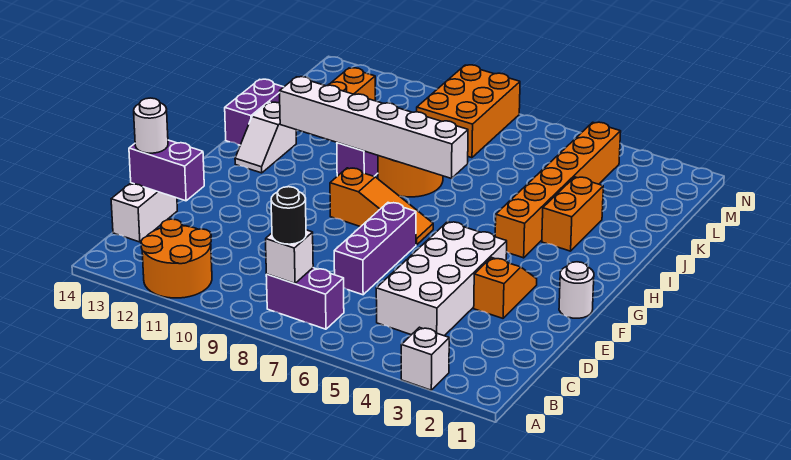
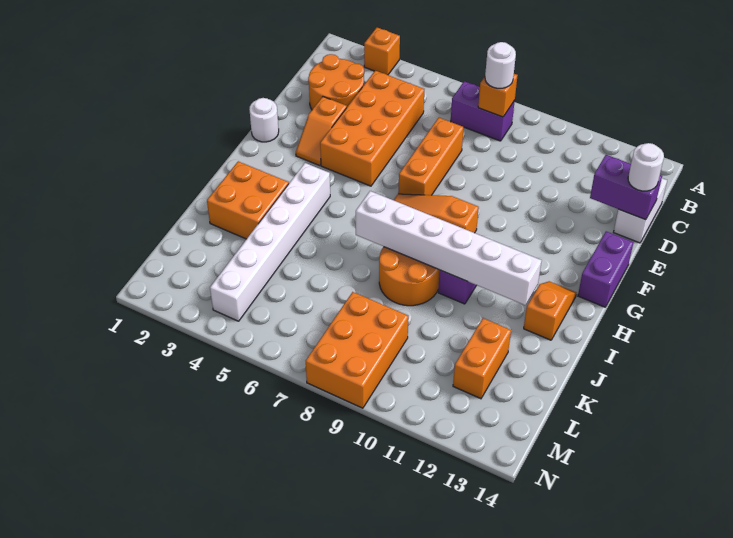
white 1x1 brick [401,327,449,390] -> orange 1x1 brick [364,28,400,75]
orange 2x2 round brick [141,219,212,298] -> orange 2x2 round brick moved to [308,54,364,109]
white 1x1 brick [266,230,313,284] -> orange 1x1 brick [478,74,518,117]
black 1x1 round brick [271,187,306,244] -> white 1x1 round brick [485,42,516,88]
white 2x4 brick [376,222,507,336] -> orange 2x4 brick [320,71,424,186]
purple 1x3 brick [334,203,416,295] -> orange 1x3 brick [398,118,464,195]
orange 1x6 brick [495,122,621,258] -> white 1x6 brick [210,163,330,321]
white 1x2 slope [235,102,296,173] -> orange 1x2 slope [524,281,576,340]
orange 1x2 brick [542,177,603,251] -> orange 2x2 brick [207,161,289,239]
purple 1x2 brick [225,79,283,145] -> purple 1x2 brick moved to [578,231,634,307]

